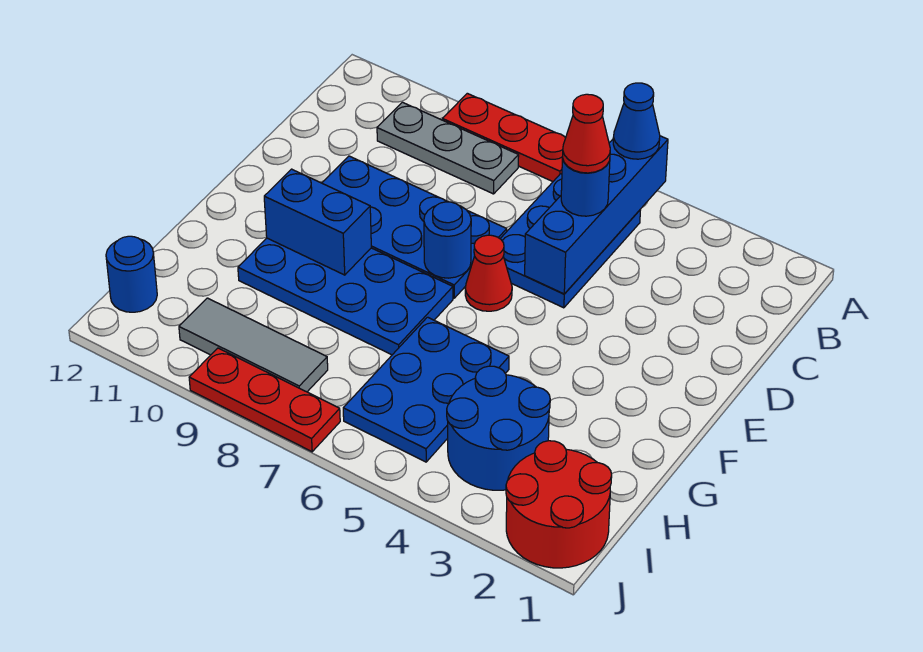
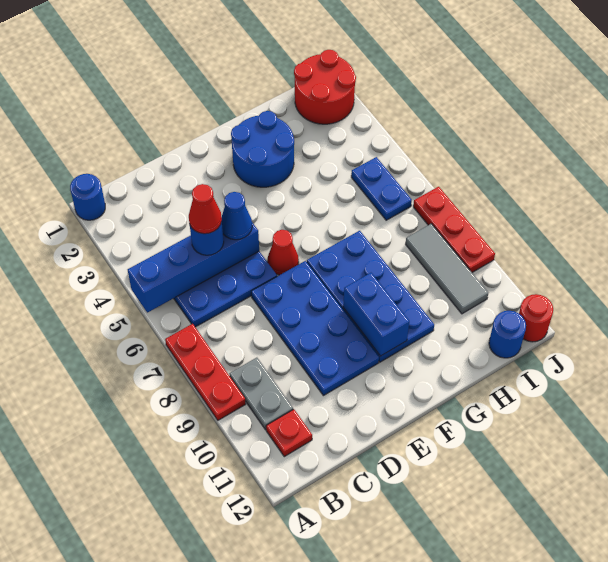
blue 1x1 cone [613,83,660,159] -> blue 1x1 cone moved to [222,192,252,240]
grey 1x3 plate [377,102,519,194] -> grey 1x2 plate [229,358,293,430]
none -> red 1x1 plate [266,409,312,457]
blue 1x1 round brick [424,202,471,278] -> blue 1x1 round brick moved to [70,174,105,220]
blue 2x3 plate [343,317,509,462] -> blue 1x2 plate [351,157,412,220]
blue 2x2 round brick [447,366,550,490] -> blue 2x2 round brick moved to [231,111,294,187]
none -> red 1x1 round brick [519,294,553,342]

